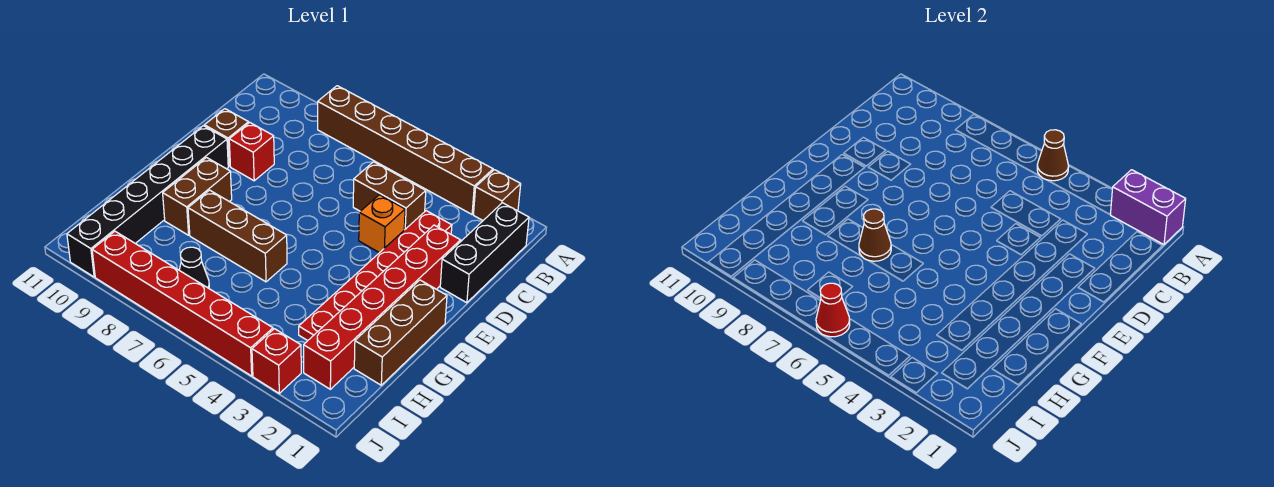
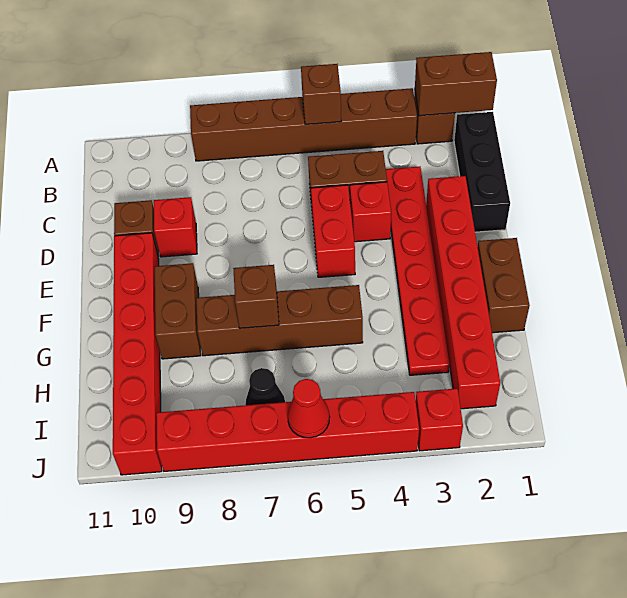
purple 1x2 brick [1110,170,1186,245] -> brown 1x2 brick [415,52,497,116]
brown 1x1 cone [1037,130,1069,181] -> brown 1x1 brick [301,64,341,125]
orange 1x1 brick [359,195,405,253] -> red 1x1 brick [350,182,391,242]
none -> red 1x2 brick [311,185,355,277]
black 1x6 brick [67,126,228,277] -> red 1x6 brick [113,233,162,475]
brown 1x3 brick [354,280,447,385] -> brown 1x2 brick [478,238,530,333]
brown 1x3 brick [188,190,287,282] -> brown 1x4 brick [196,285,363,356]
brown 1x1 cone [859,209,891,261] -> brown 1x1 brick [233,265,279,328]

